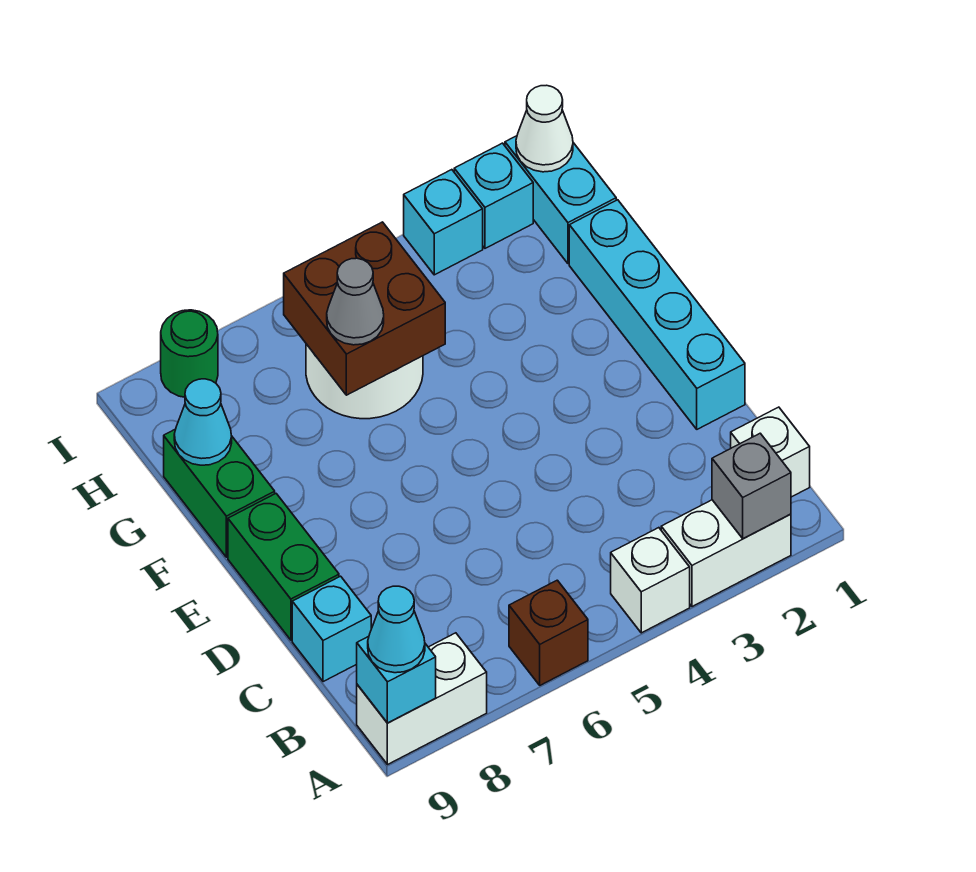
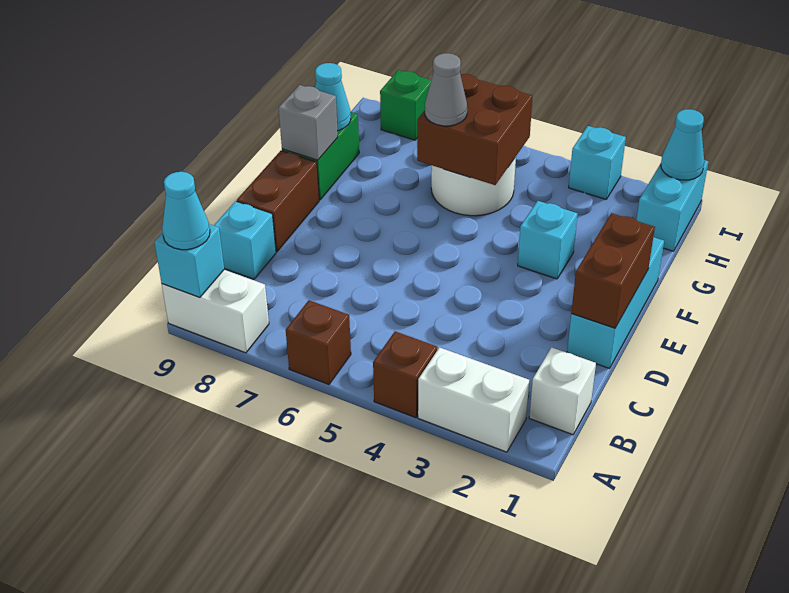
grey 1x1 brick [712,433,791,539] -> grey 1x1 brick moved to [279,85,338,160]
white 1x1 brick [611,528,690,633] -> brown 1x1 brick [373,331,437,418]
cyan 1x4 brick [569,200,745,429] -> cyan 1x3 brick [567,237,664,368]
none -> brown 1x2 brick [571,213,655,328]
green 1x2 brick [228,494,339,640] -> brown 1x2 brick [237,151,319,252]
white 1x1 cone [516,85,573,172] -> cyan 1x1 cone [661,109,704,180]
cyan 1x1 brick [454,143,533,248] -> cyan 1x1 brick moved to [518,201,577,279]
green 1x1 round brick [161,310,218,397] -> green 1x1 brick [380,70,431,140]

